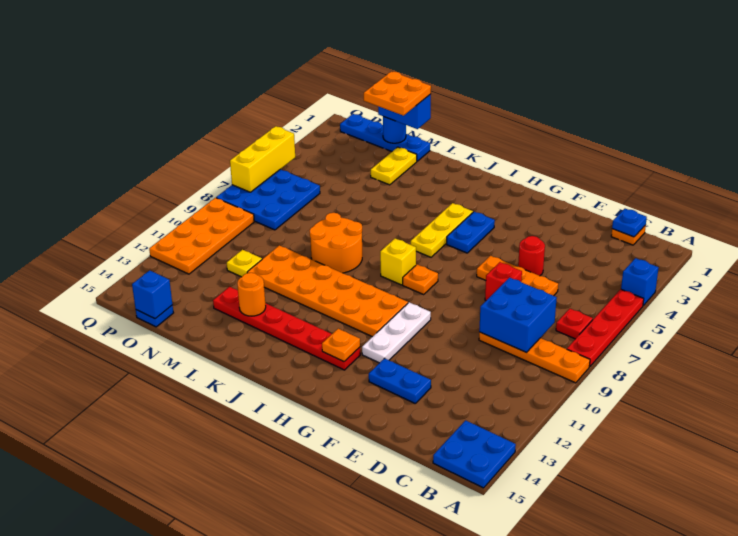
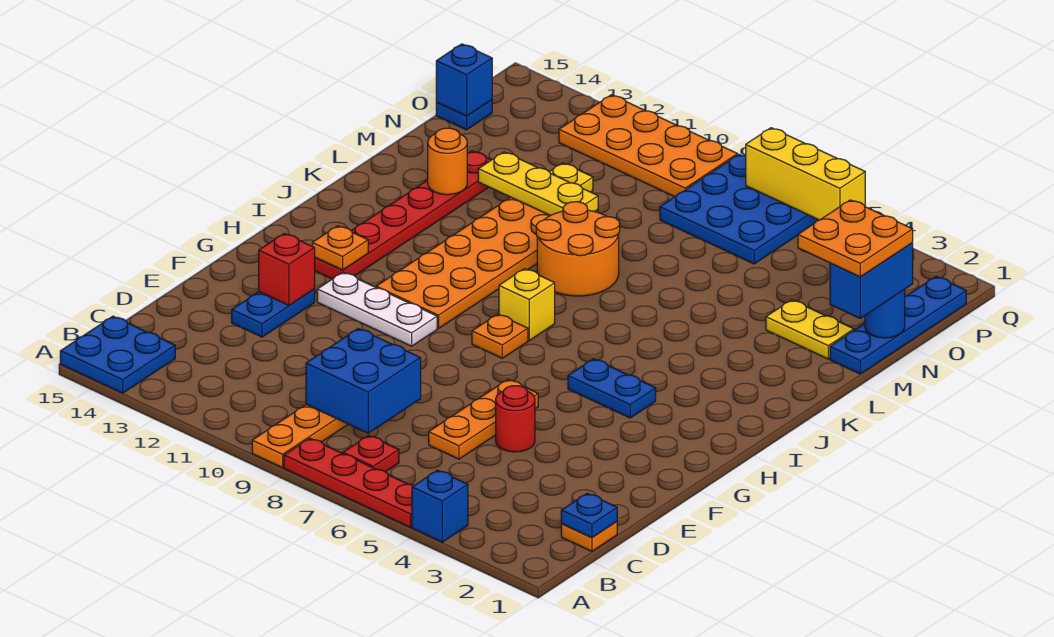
red 1x1 brick [485,262,522,301] -> red 1x1 brick moved to [259,234,315,305]
yellow 1x3 plate [411,203,473,257] -> yellow 1x3 plate moved to [478,152,598,216]

